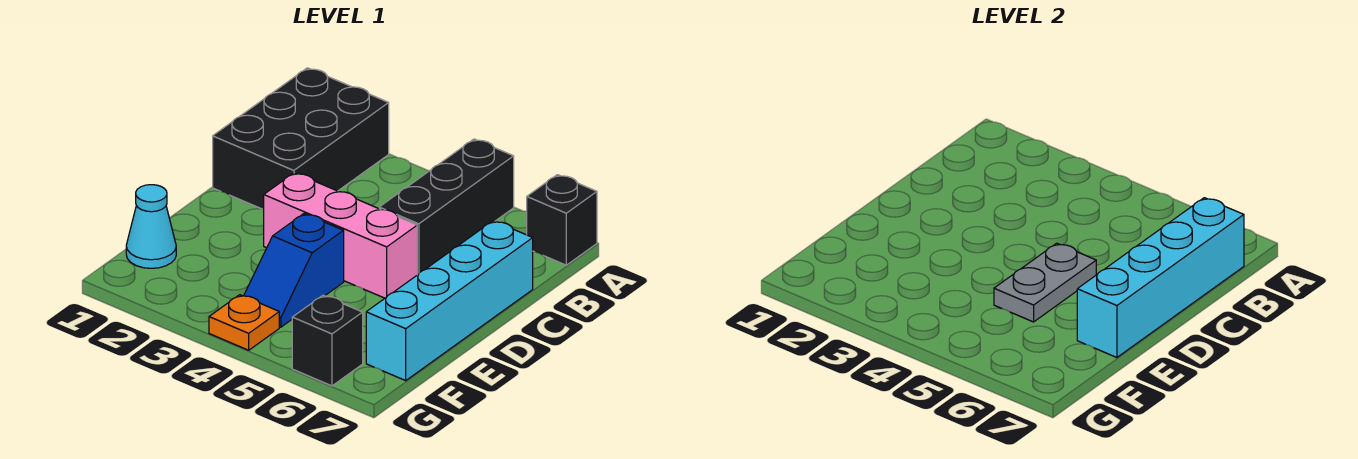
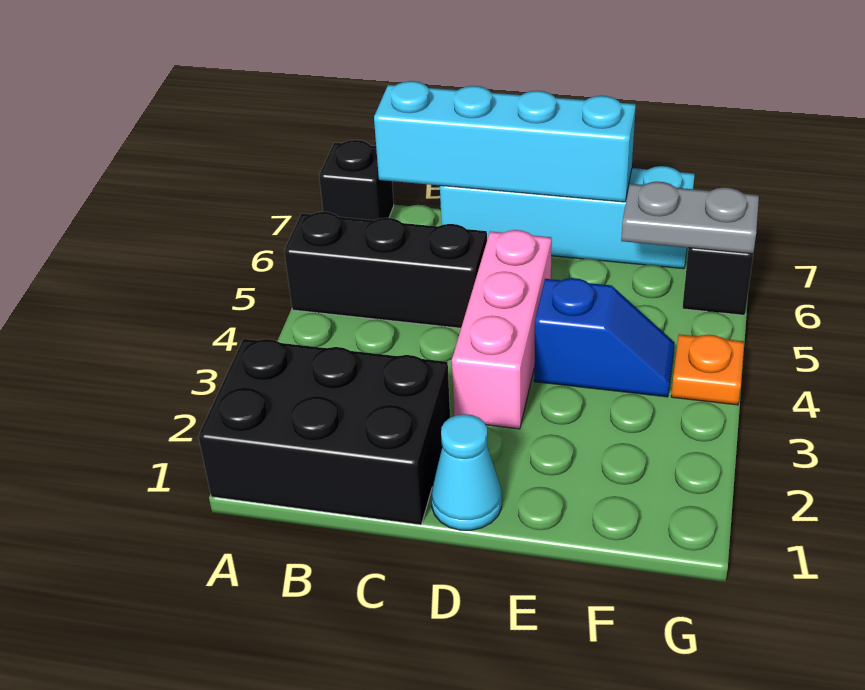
grey 1x2 plate [994,243,1096,322] -> grey 1x2 plate moved to [621,182,759,254]
cyan 1x1 cone [126,185,176,268] -> cyan 1x1 cone moved to [431,414,502,530]

